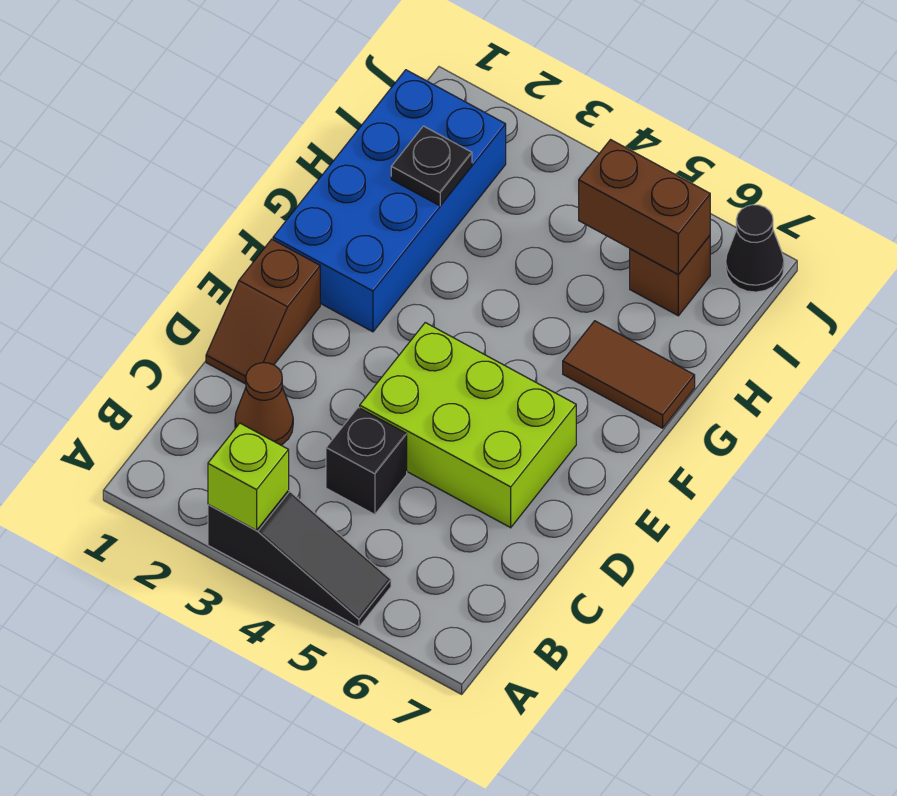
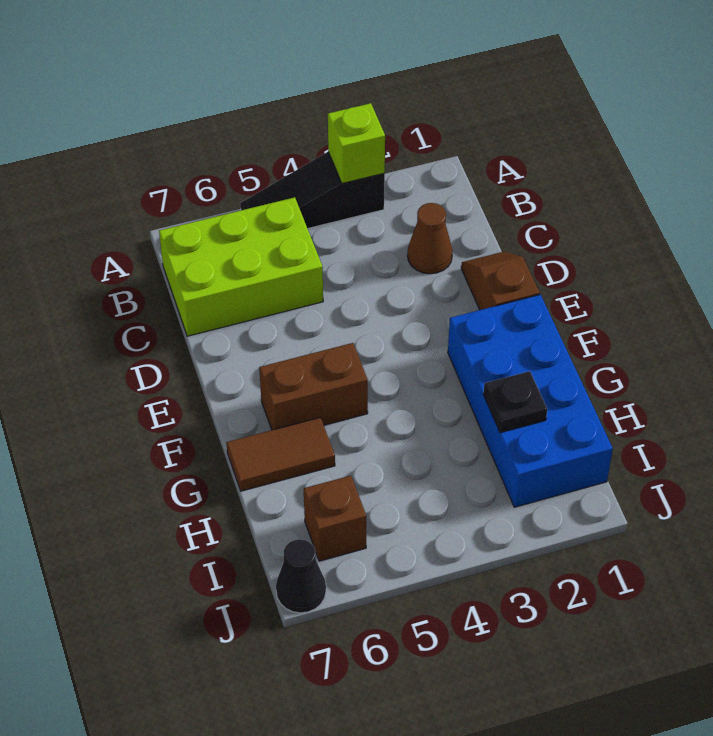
black 1x1 brick [326,407,407,515] -> none
lime 2x3 brick [360,323,576,528] -> lime 2x3 brick moved to [159,197,323,336]
brown 1x2 brick [579,140,710,275] -> brown 1x2 brick moved to [259,343,368,430]

